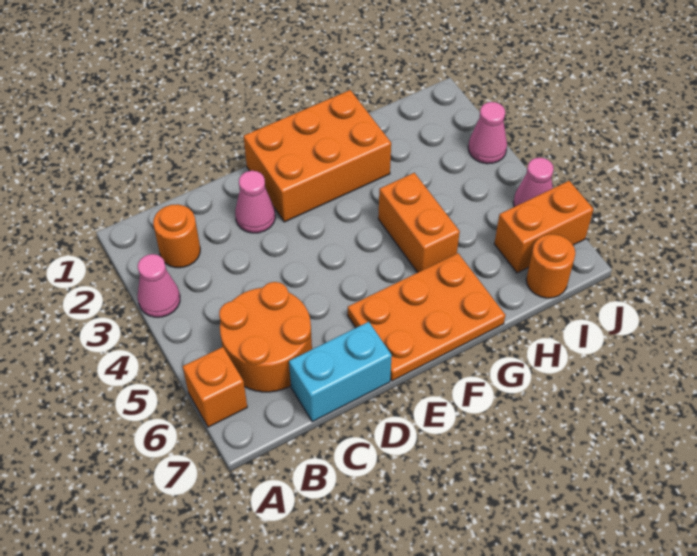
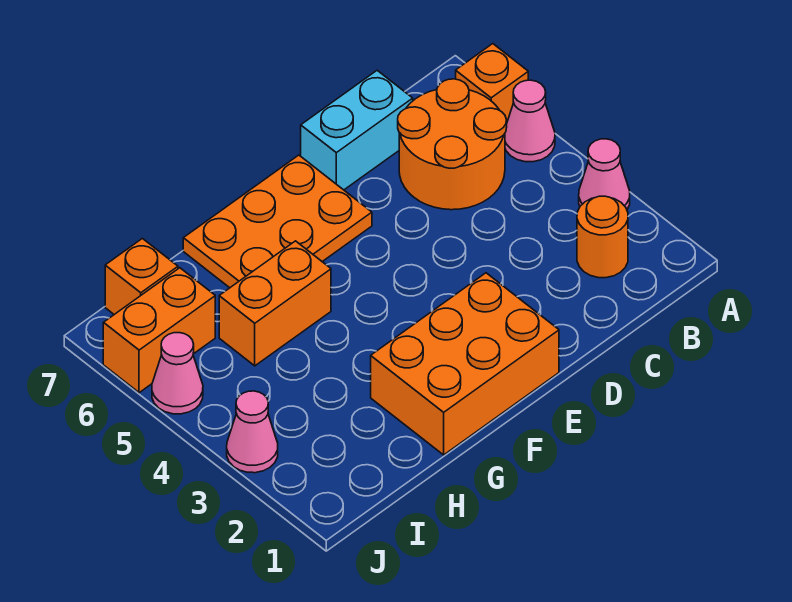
pink 1x1 cone [235,171,275,233] -> pink 1x1 cone moved to [505,80,555,162]
orange 1x2 brick [378,173,460,273] -> orange 1x2 brick turned to [219,241,331,366]
orange 1x1 round brick [526,234,575,298] -> orange 1x1 brick [105,239,178,314]

